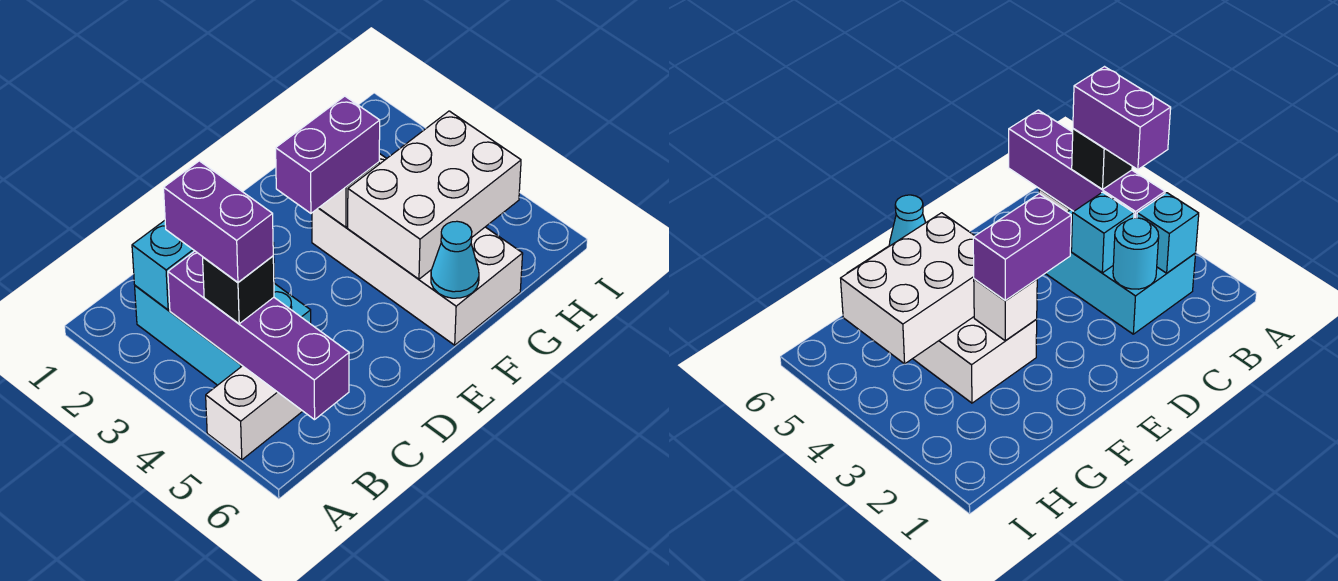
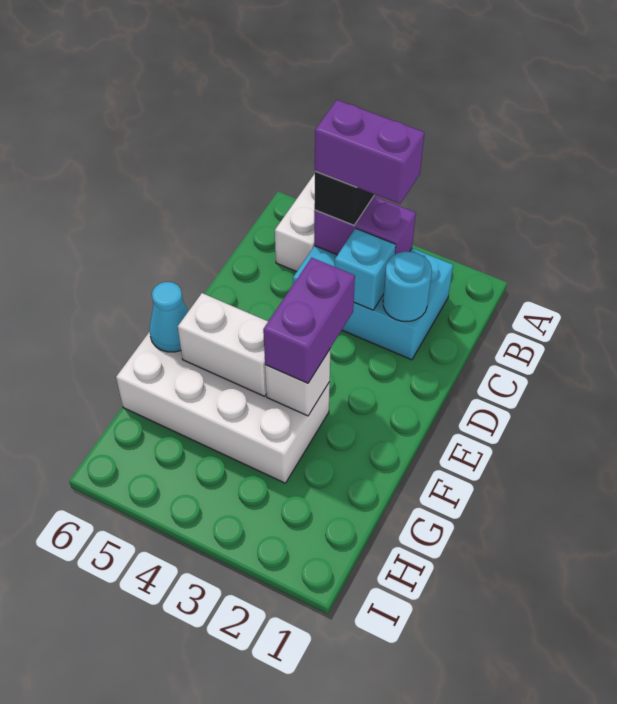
cyan 1x1 brick [132,221,194,310] -> none
purple 1x4 brick [168,251,349,420] -> purple 1x2 brick [314,196,416,255]
white 2x3 brick [348,111,521,279] -> white 1x2 brick [178,293,268,396]

